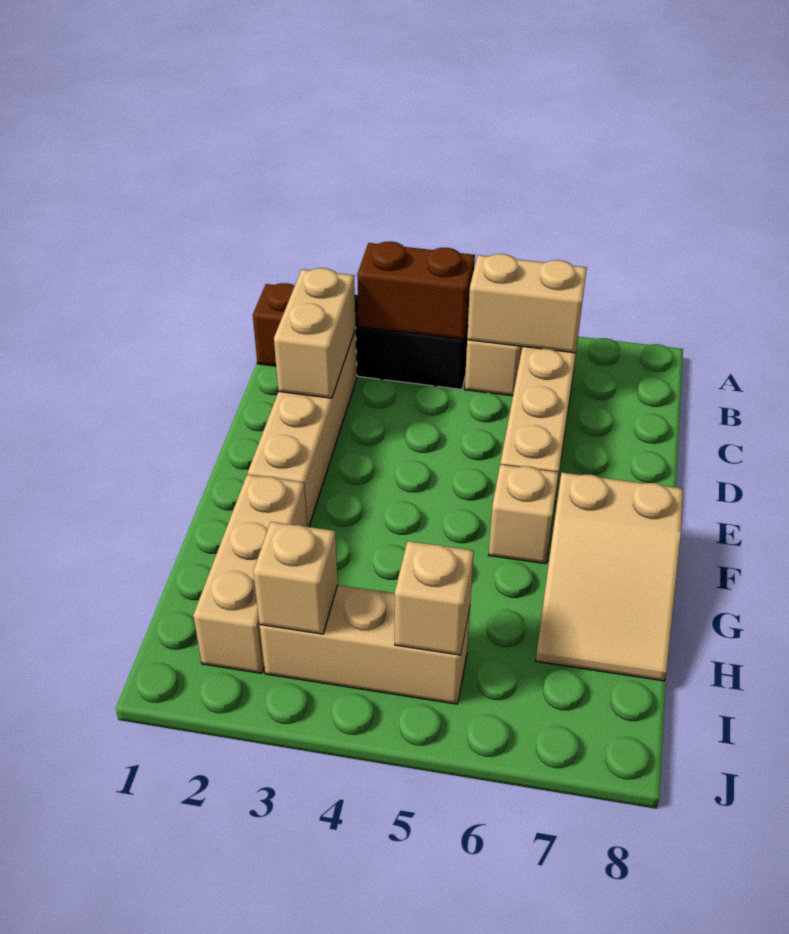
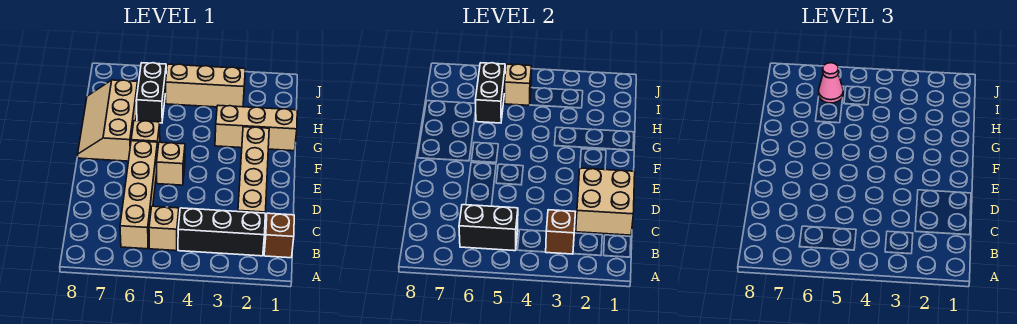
brown 1x2 brick [357,242,475,340] -> brown 1x1 brick [546,210,575,254]
tan 1x2 brick [467,254,587,353] -> black 1x2 brick [459,205,518,251]
tan 1x2 brick [274,268,356,398] -> tan 2x2 brick [576,168,635,235]
tan 2x3 slope [536,473,683,681] -> tan 2x3 slope turned to [78,80,138,161]
tan 1x3 brick [193,475,307,673] -> tan 1x3 brick turned to [215,105,297,151]
none -> black 1x2 brick [136,63,166,123]
none -> black 1x2 brick [475,63,505,123]
tan 1x1 brick [253,522,338,634] -> tan 1x1 brick moved to [157,142,185,185]
none -> pink 1x1 cone [819,63,843,103]

